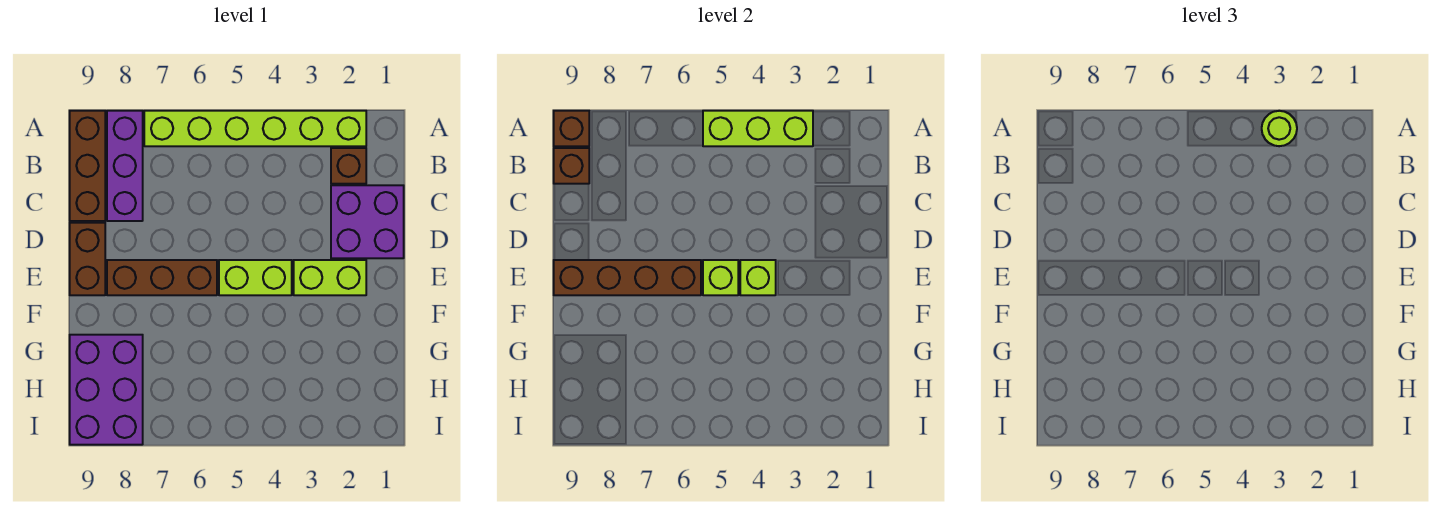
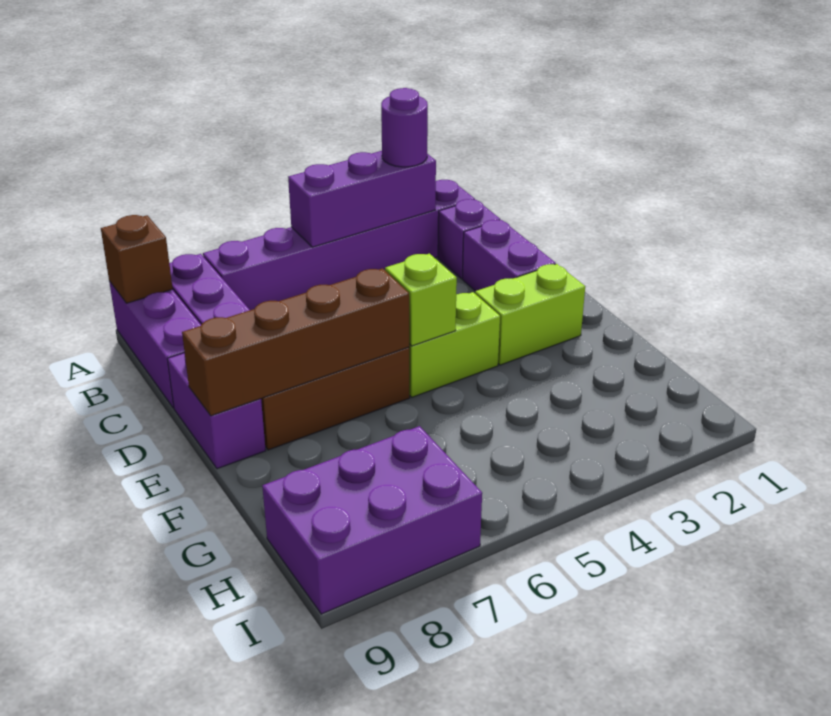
lime 1x6 brick [144,111,366,146] -> purple 1x6 brick [203,180,475,310]
lime 1x3 brick [703,111,813,146] -> purple 1x3 brick [288,151,436,247]
lime 1x1 round brick [1262,111,1297,146] -> purple 1x1 round brick [381,88,428,167]
brown 1x3 brick [70,111,105,221] -> purple 1x3 brick [109,281,201,408]
brown 1x1 brick [331,148,366,184] -> purple 1x1 brick [438,199,501,279]
brown 1x1 brick [554,148,589,184] -> none
purple 2x2 brick [331,185,404,258] -> purple 1x2 brick [462,220,556,291]
brown 1x2 brick [70,223,105,295] -> purple 1x2 brick [167,353,266,469]
lime 1x1 brick [740,260,776,295] -> none
purple 2x3 brick [70,335,143,445] -> purple 2x3 brick turned to [262,426,482,614]

